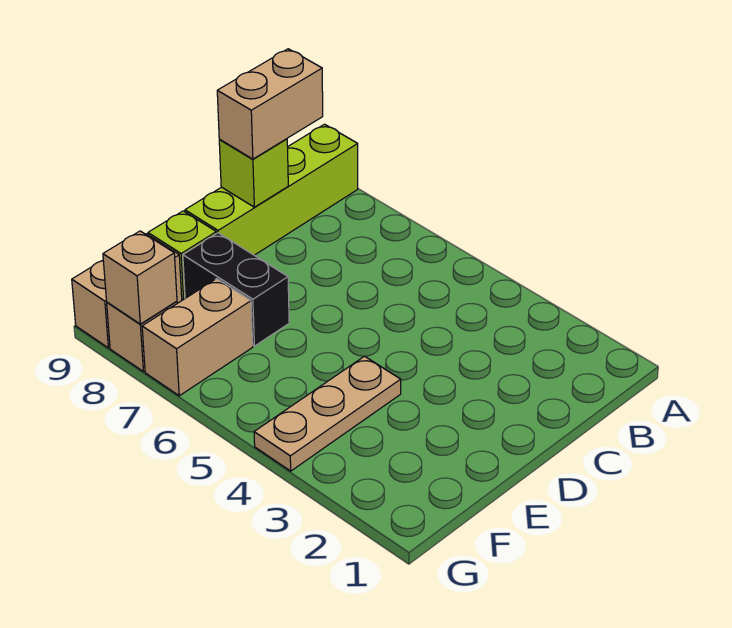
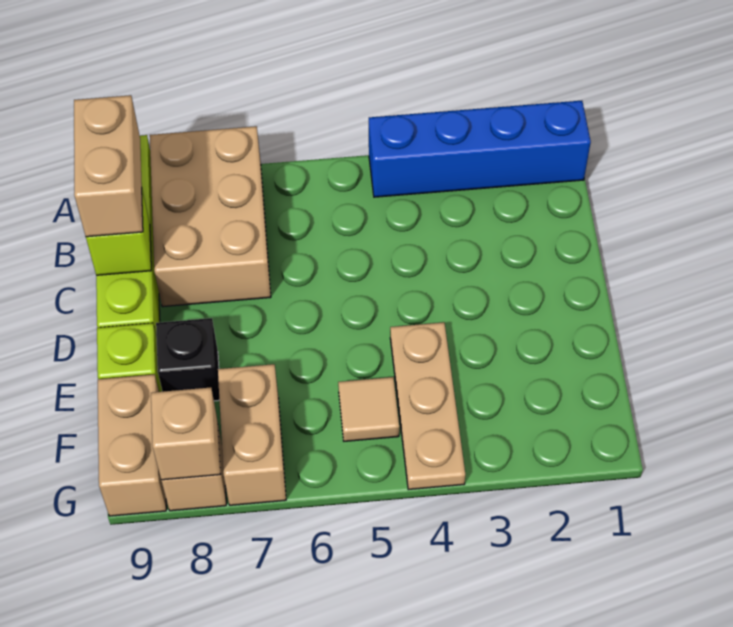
none -> blue 1x4 brick [369,101,591,197]
none -> tan 2x3 brick [150,126,271,307]
black 1x2 brick [183,233,289,346] -> black 1x1 brick [156,318,219,401]
none -> tan 1x1 tile [338,377,399,441]

